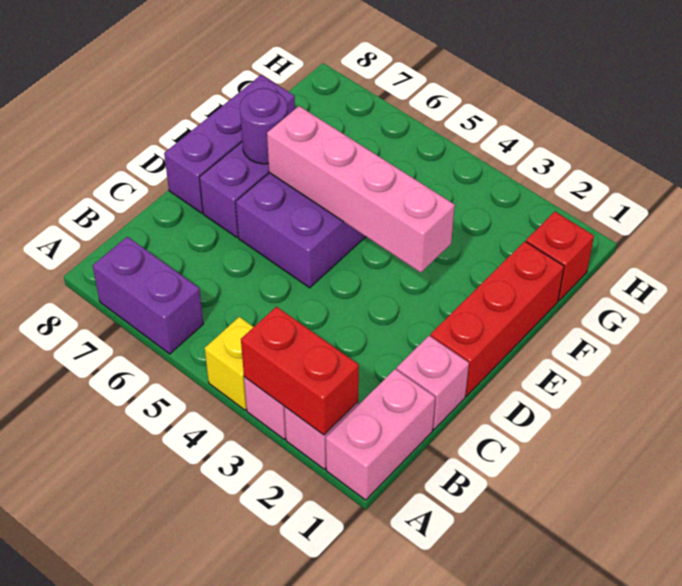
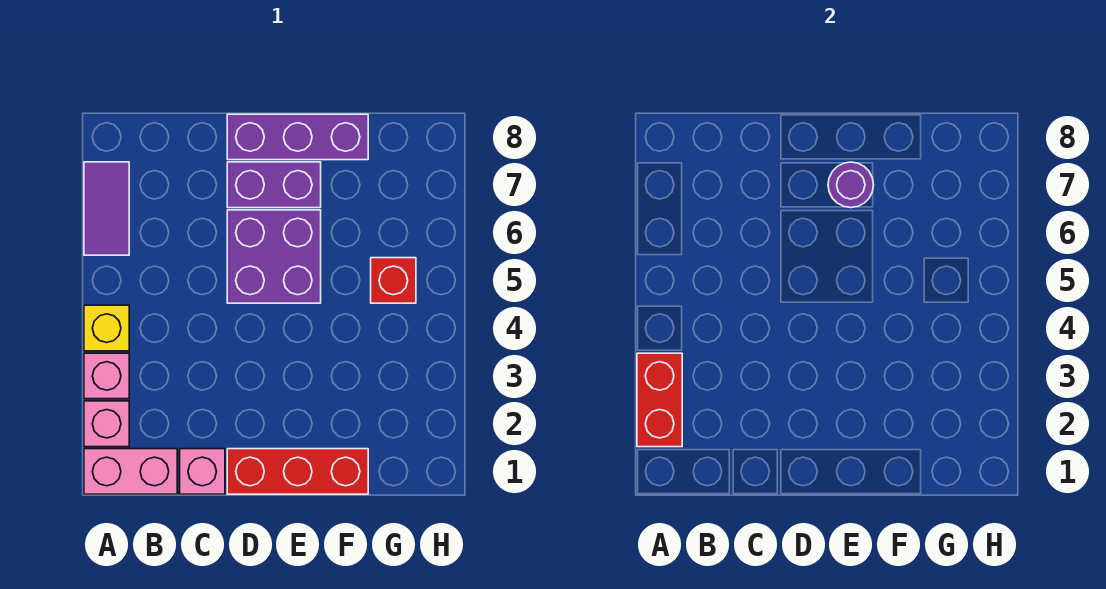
purple 1x2 brick [93,237,203,354] -> purple 1x2 tile [84,162,129,255]
pink 1x4 brick [267,106,455,272] -> none
red 1x1 brick [526,212,594,301] -> red 1x1 brick moved to [371,258,416,303]

